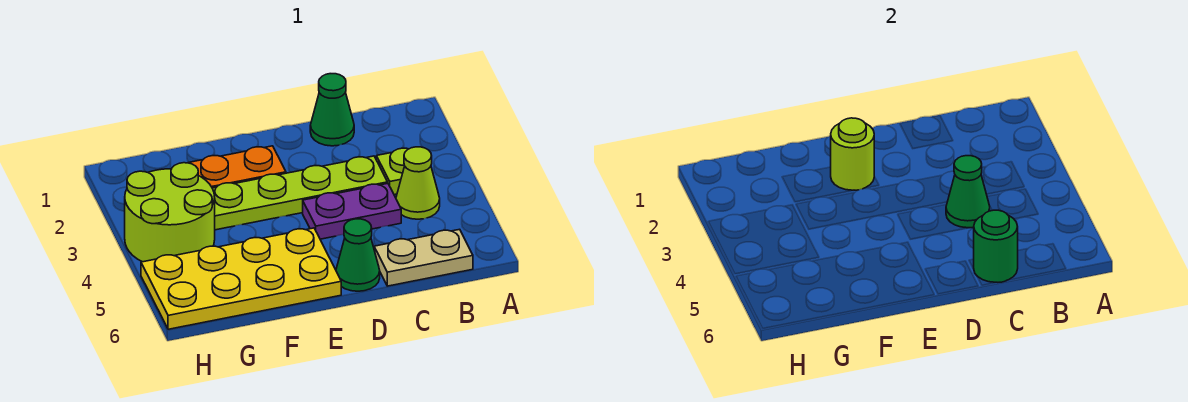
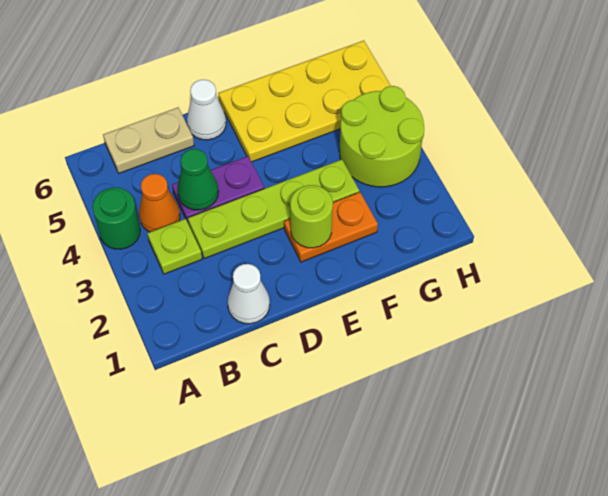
lime 1x1 cone [396,147,440,219] -> orange 1x1 cone [139,174,180,232]
green 1x1 cone [310,74,354,146] -> white 1x1 cone [228,264,270,324]
green 1x1 round brick [974,210,1018,283] -> green 1x1 round brick moved to [92,188,140,249]
green 1x1 cone [336,219,380,291] -> white 1x1 cone [187,80,226,140]

